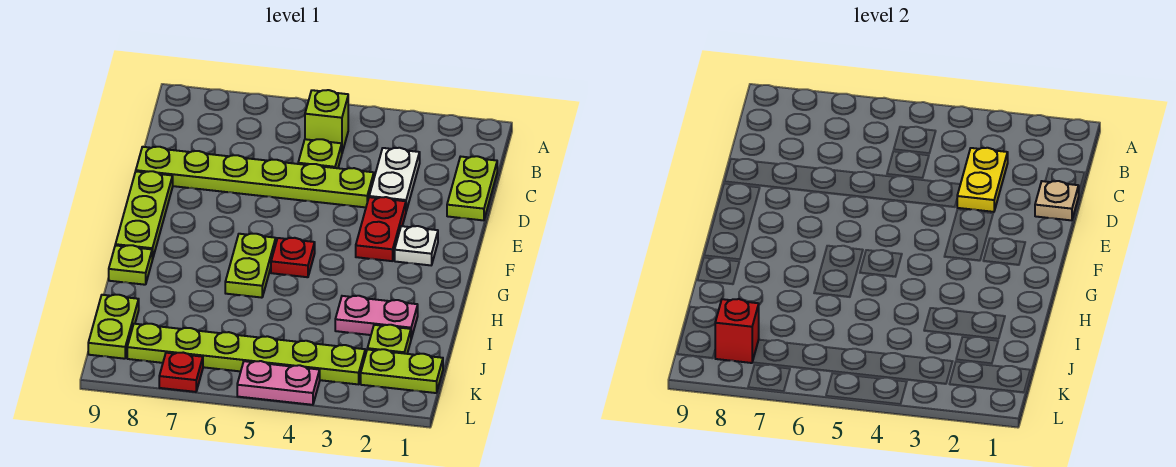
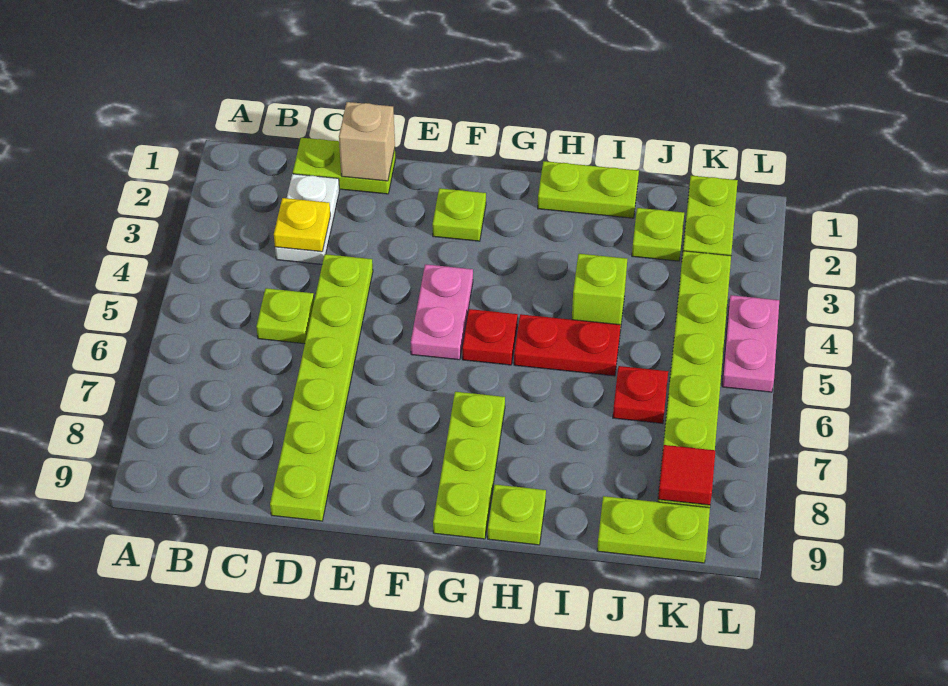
lime 1x1 brick [305,90,348,152] -> lime 1x1 brick moved to [572,254,627,330]
white 1x2 plate [369,148,420,211] -> white 1x2 plate turned to [275,174,340,264]
yellow 1x2 plate [957,148,1008,212] -> yellow 1x1 plate [274,198,330,252]
tan 1x1 plate [1035,181,1079,220] -> tan 1x1 brick [339,102,395,181]
red 1x2 plate [356,197,406,261] -> red 1x2 plate moved to [514,314,621,376]
lime 1x3 plate [115,171,173,260] -> lime 1x3 plate turned to [433,392,505,539]
white 1x1 plate [395,226,438,265] -> lime 1x1 plate [432,188,486,241]
lime 1x2 plate [225,234,276,298] -> lime 1x2 plate moved to [538,161,639,218]
pink 1x2 plate [335,296,418,338] -> pink 1x2 plate moved to [411,264,473,360]
red 1x1 brick [715,299,759,363] -> red 1x1 tile [658,445,715,505]
red 1x1 plate [159,353,203,392] -> red 1x1 plate moved to [613,366,668,423]

